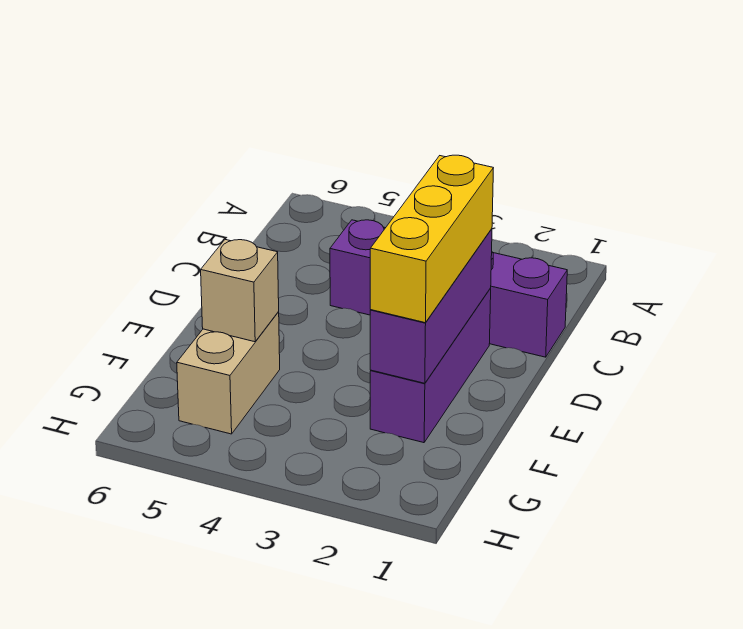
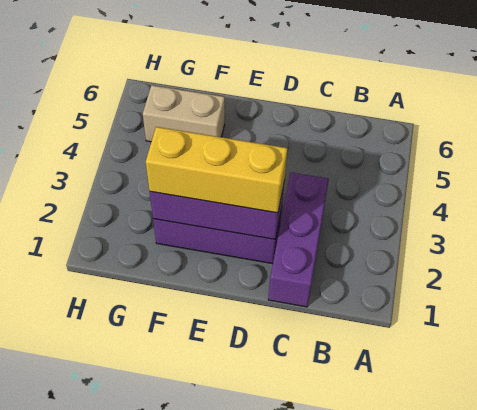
purple 1x4 brick [330,220,567,357] -> purple 1x3 brick [268,173,329,307]
tan 1x1 brick [201,240,279,342] -> none

